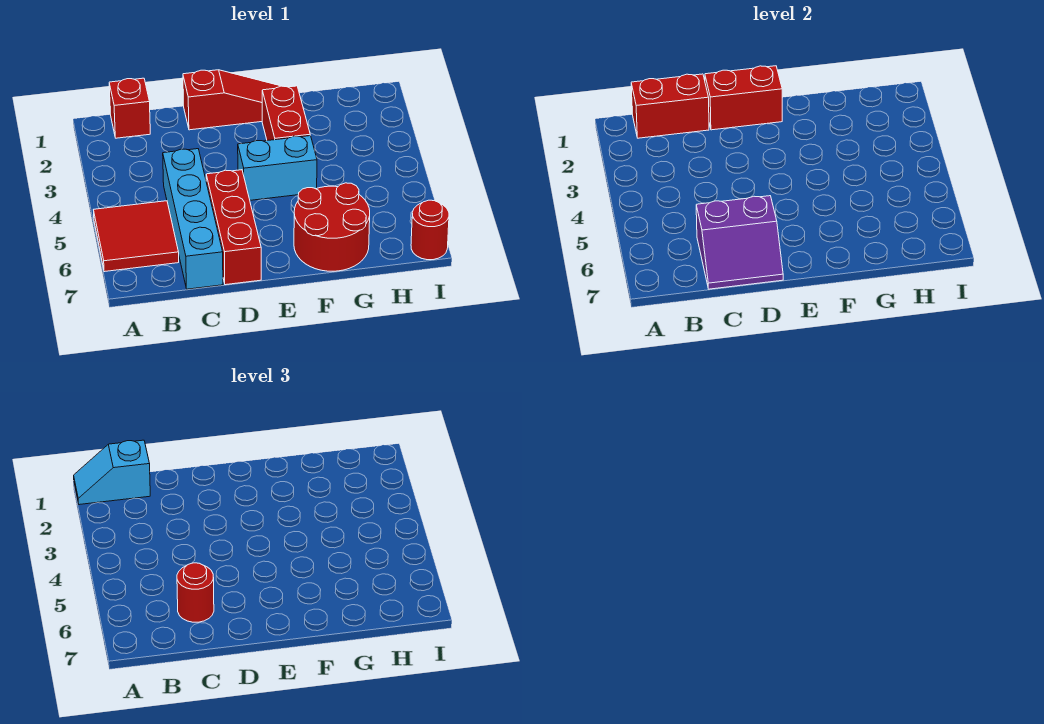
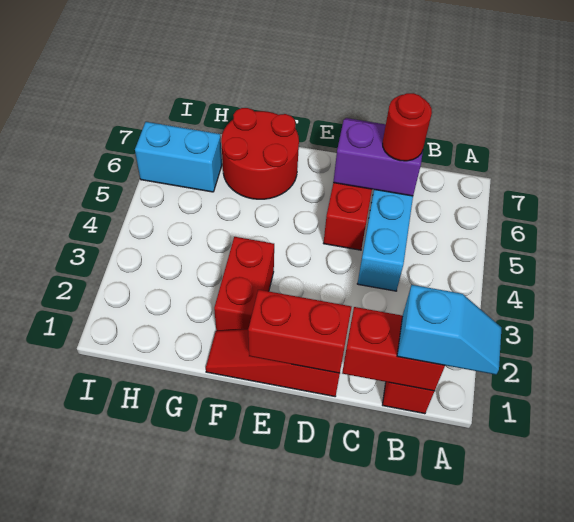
red 2x2 tile [94,201,179,272] -> none
cyan 1x2 brick [238,136,317,200] -> cyan 1x2 brick moved to [135,122,222,192]
red 1x1 round brick [411,200,449,260] -> none

